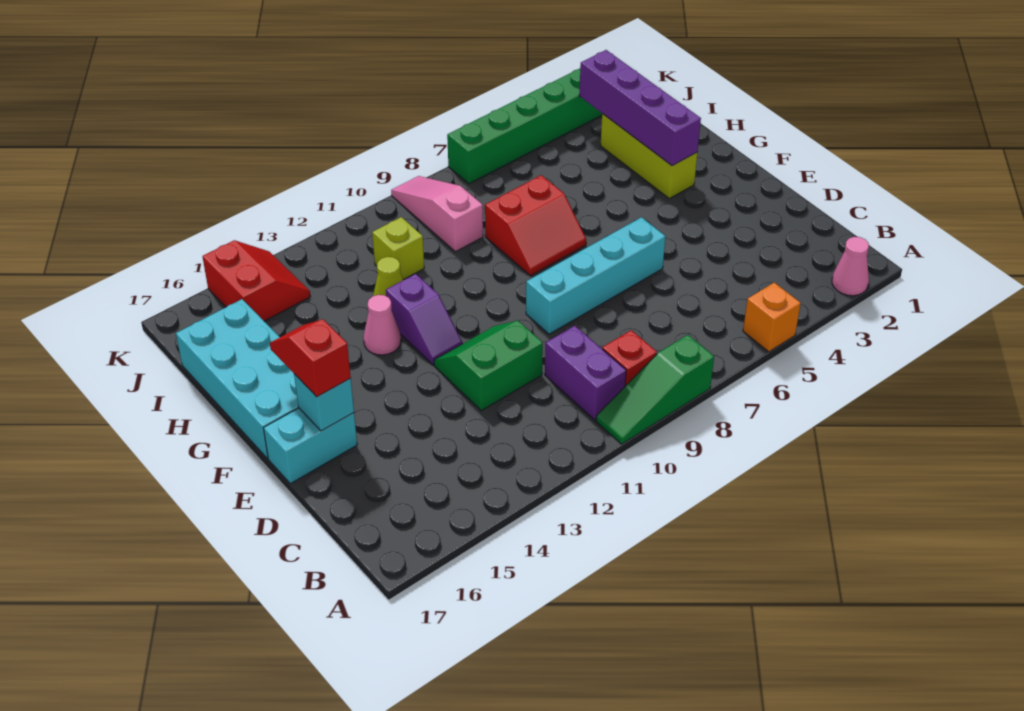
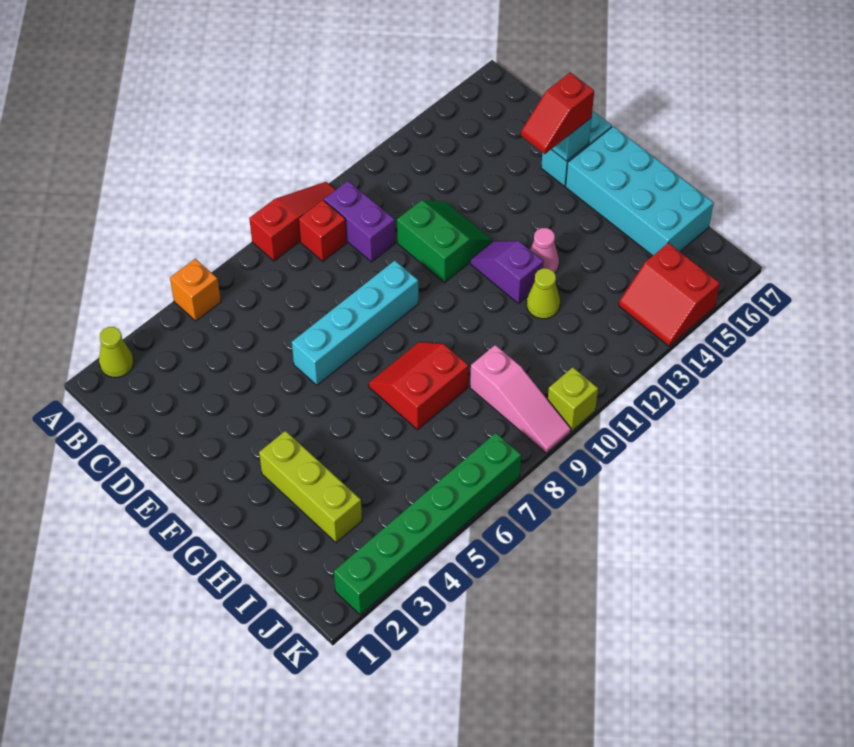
pink 1x1 cone [832,237,869,296] -> lime 1x1 cone [99,327,134,377]
green 1x3 slope [596,335,714,444] -> red 1x3 slope [249,182,336,261]
green 2x2 slope [434,321,543,411] -> green 2x2 slope turned to [397,200,492,283]
red 1x2 slope [270,319,351,397] -> red 1x2 slope turned to [521,72,594,154]
purple 1x4 brick [579,50,701,166] -> none
lime 1x1 brick [372,217,424,280] -> lime 1x1 brick moved to [548,367,598,431]

